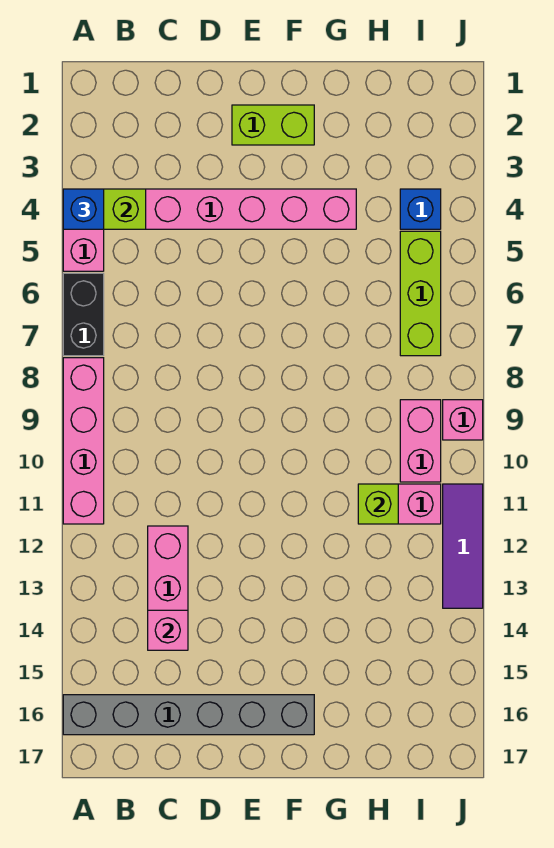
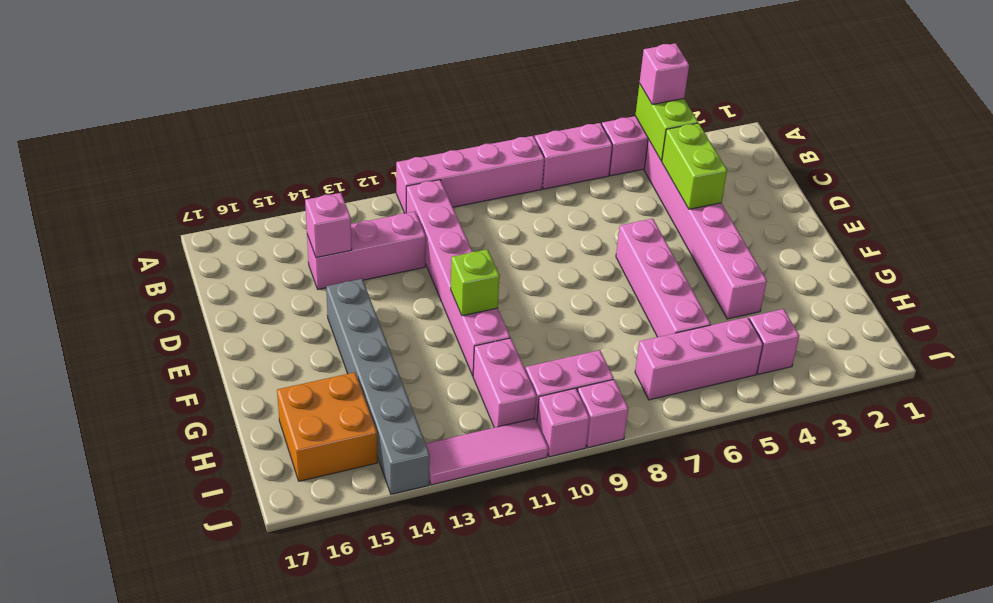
blue 1x1 brick [63,189,104,229] -> pink 1x1 brick [640,43,689,104]
black 1x2 brick [63,273,104,356] -> pink 1x2 brick [535,123,612,189]
grey 1x6 brick [63,695,314,735] -> grey 1x6 brick moved to [326,279,430,494]
none -> pink 1x6 brick [406,180,510,376]
lime 1x2 brick [232,105,314,145] -> lime 1x2 brick moved to [662,123,727,209]
none -> pink 1x4 brick [616,219,711,337]
lime 1x1 brick [358,484,398,524] -> lime 1x1 brick moved to [451,249,500,316]
none -> orange 2x2 brick [277,372,377,481]
blue 1x1 brick [400,189,441,229] -> pink 1x1 brick [749,309,800,374]
lime 1x3 brick [400,231,441,356] -> pink 1x3 brick [635,317,763,400]
none -> pink 1x1 brick [537,388,590,457]
purple 1x3 tile [443,484,483,608] -> pink 1x3 tile [426,418,548,485]

